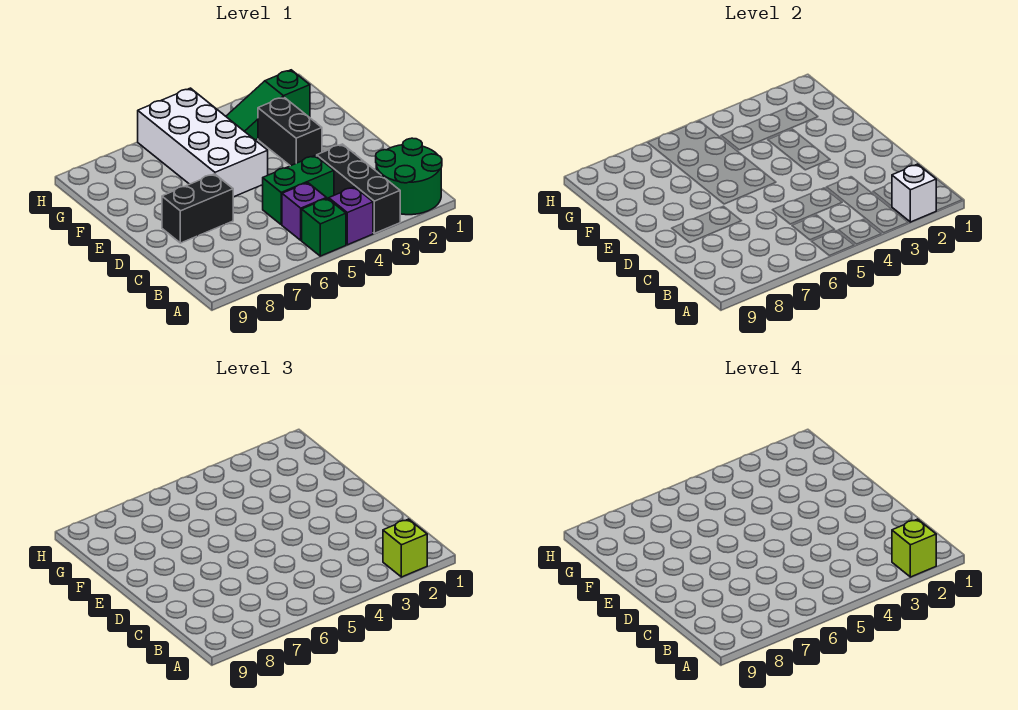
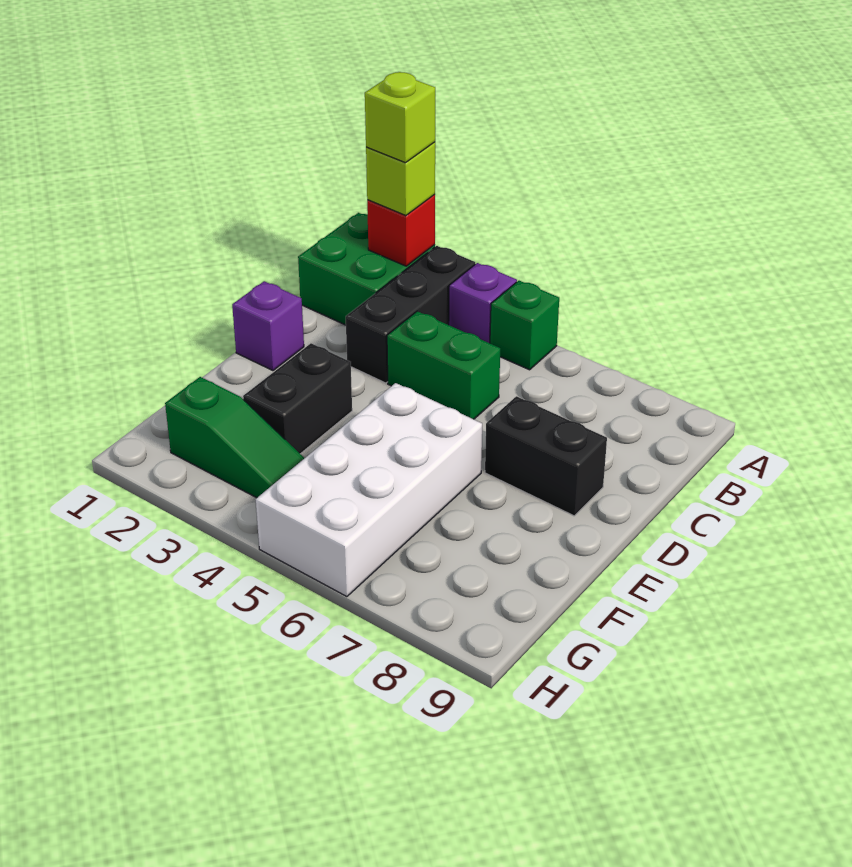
green 2x2 round brick [376,138,442,215] -> green 2x2 brick [298,213,435,325]
white 1x1 brick [892,164,936,222] -> red 1x1 brick [367,194,435,266]
purple 1x1 brick [282,183,327,240] -> purple 1x1 brick moved to [232,281,304,371]

